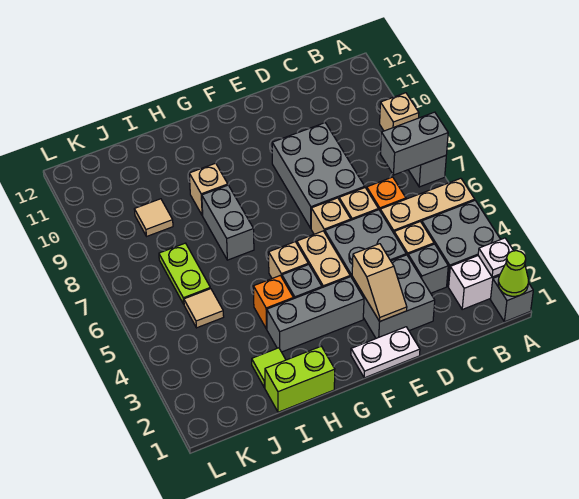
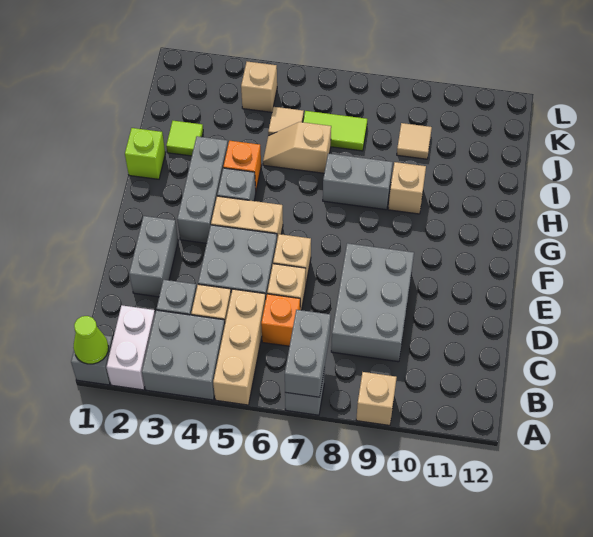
white 1x1 plate [478,238,513,277] -> none
grey 2x2 brick [352,255,435,338] -> grey 1x2 brick [129,216,178,297]
grey 2x3 brick [272,123,365,228] -> grey 2x3 brick turned to [331,243,414,362]
white 1x2 plate [351,327,420,378] -> none
tan 1x2 slope [352,244,407,321] -> tan 1x2 slope moved to [263,122,331,173]
tan 1x1 brick [269,242,308,278] -> tan 1x1 brick moved to [241,62,277,112]
lime 1x2 brick [265,346,335,412] -> lime 1x1 brick [125,128,165,179]
lime 1x2 plate [159,243,210,304] -> lime 1x2 tile [303,111,367,151]

